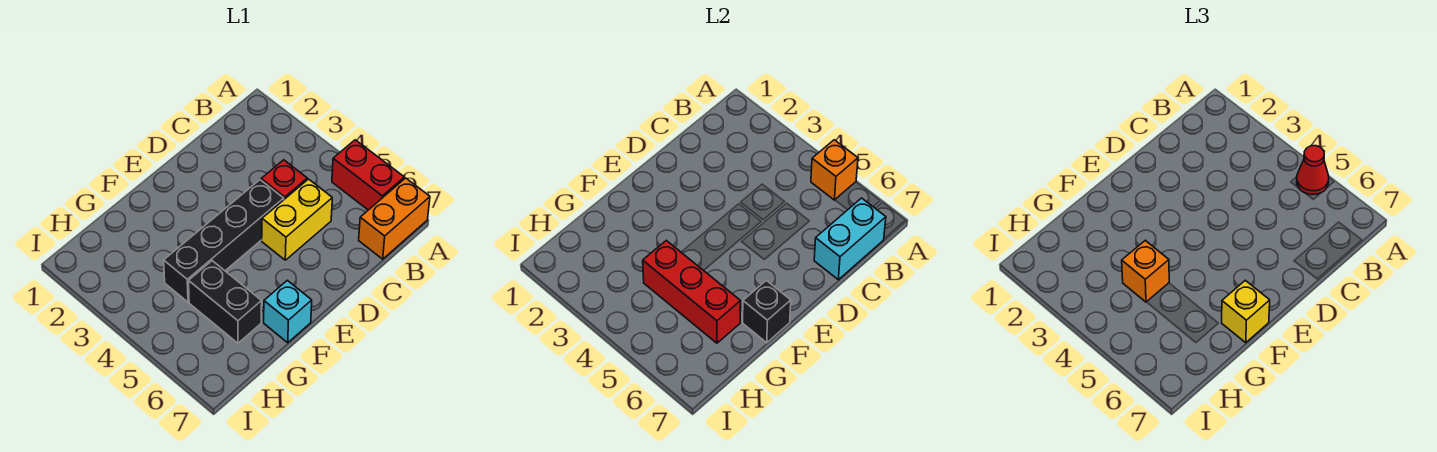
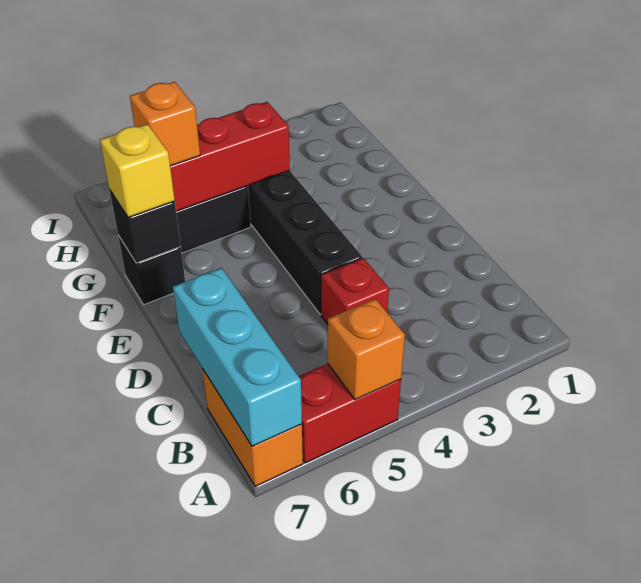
red 1x1 cone [1297,146,1329,195] -> none
cyan 1x2 brick [814,198,886,280] -> cyan 1x3 brick [173,268,302,446]
yellow 1x2 brick [262,179,332,260] -> none
cyan 1x1 brick [264,280,312,343] -> black 1x1 brick [118,235,185,305]
orange 1x1 brick [1122,240,1169,302] -> orange 1x1 brick moved to [130,82,200,166]

